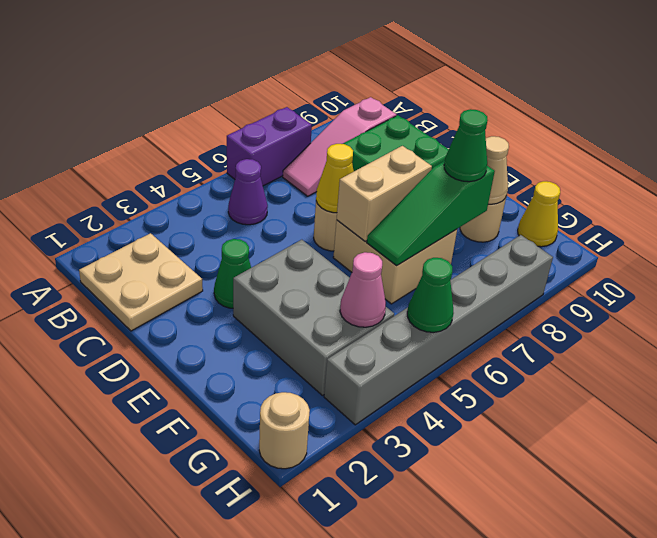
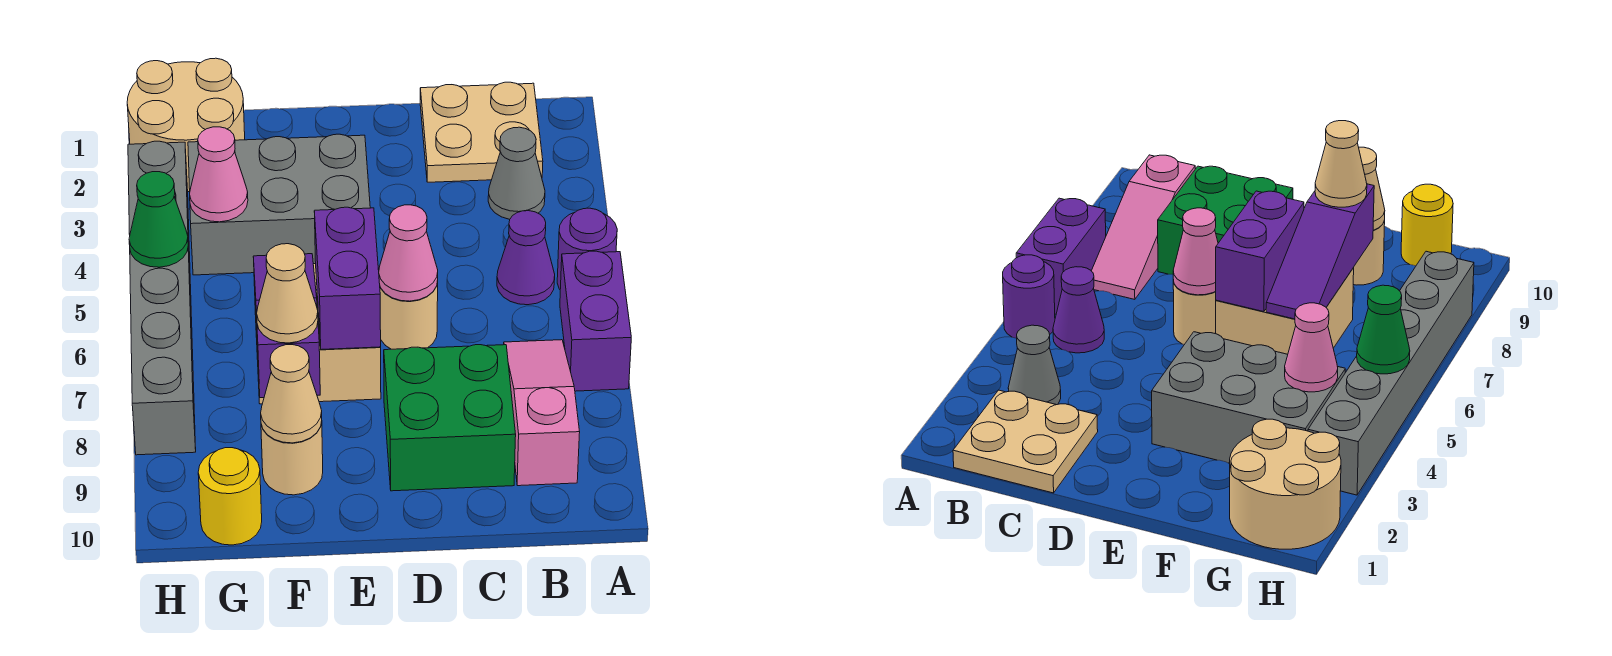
none -> purple 1x1 round brick [557,208,617,289]
none -> grey 1x1 cone [488,127,545,219]
green 1x1 cone [214,239,251,308] -> none
yellow 1x1 cone [316,144,354,213] -> pink 1x1 cone [379,205,438,301]
tan 1x2 brick [337,146,432,241] -> purple 1x2 brick [314,207,381,349]
green 1x3 slope [367,161,495,265] -> purple 1x3 slope [253,254,320,398]
green 1x1 cone [444,109,488,182] -> tan 1x1 cone [257,244,318,343]
yellow 1x1 cone [518,181,560,247] -> yellow 1x1 round brick [198,448,262,545]
tan 1x1 round brick [259,392,310,469] -> tan 2x2 round brick [127,58,245,192]

